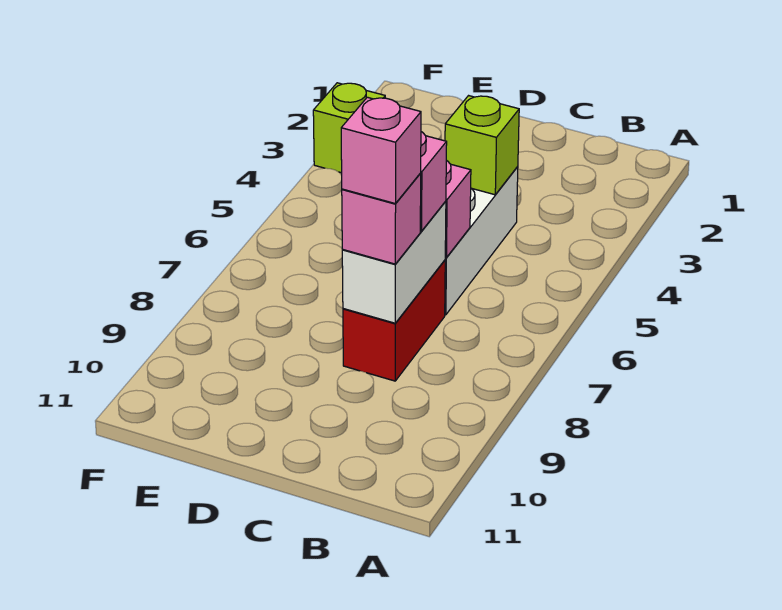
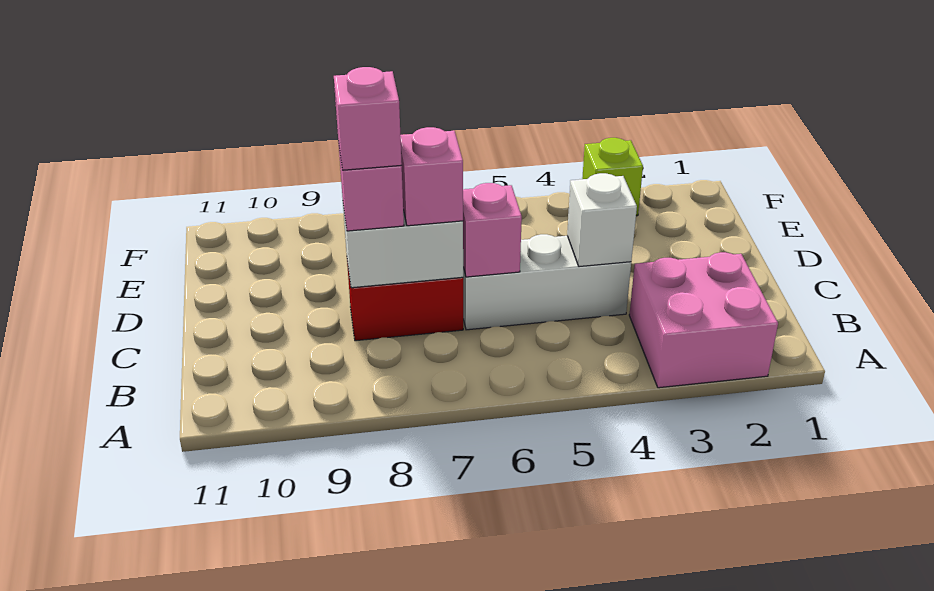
none -> pink 2x2 brick [629,252,778,388]
lime 1x1 brick [445,96,519,195] -> white 1x1 brick [567,173,637,267]

